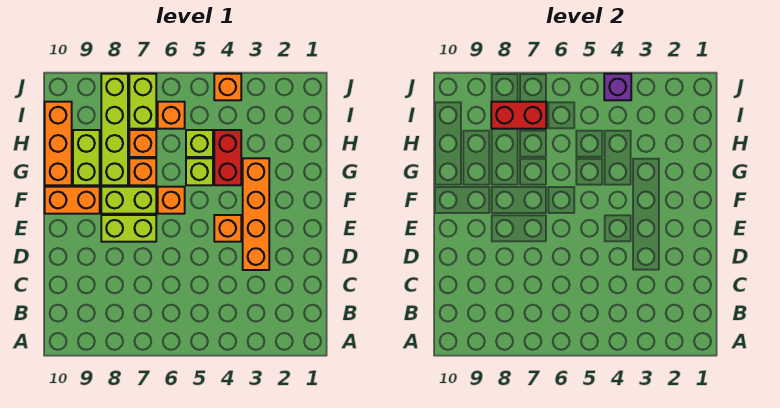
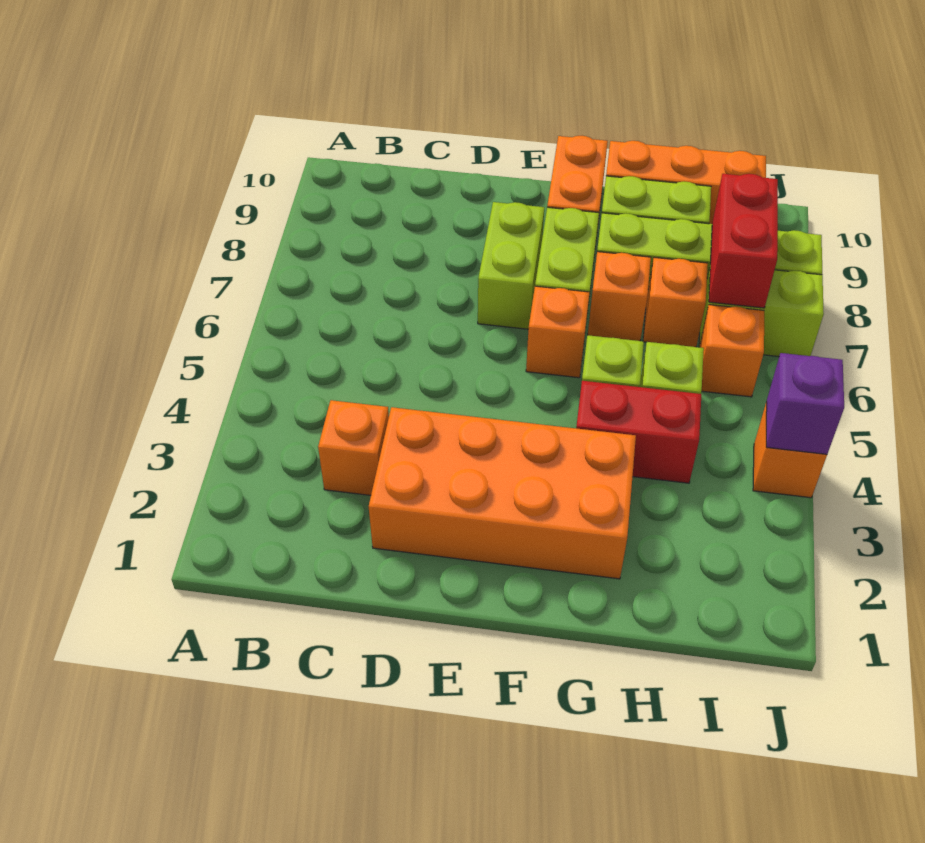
orange 1x4 brick [243,158,269,270] -> orange 2x4 brick [369,407,636,579]
orange 1x1 brick [214,215,241,242] -> orange 1x1 brick moved to [318,400,389,495]

